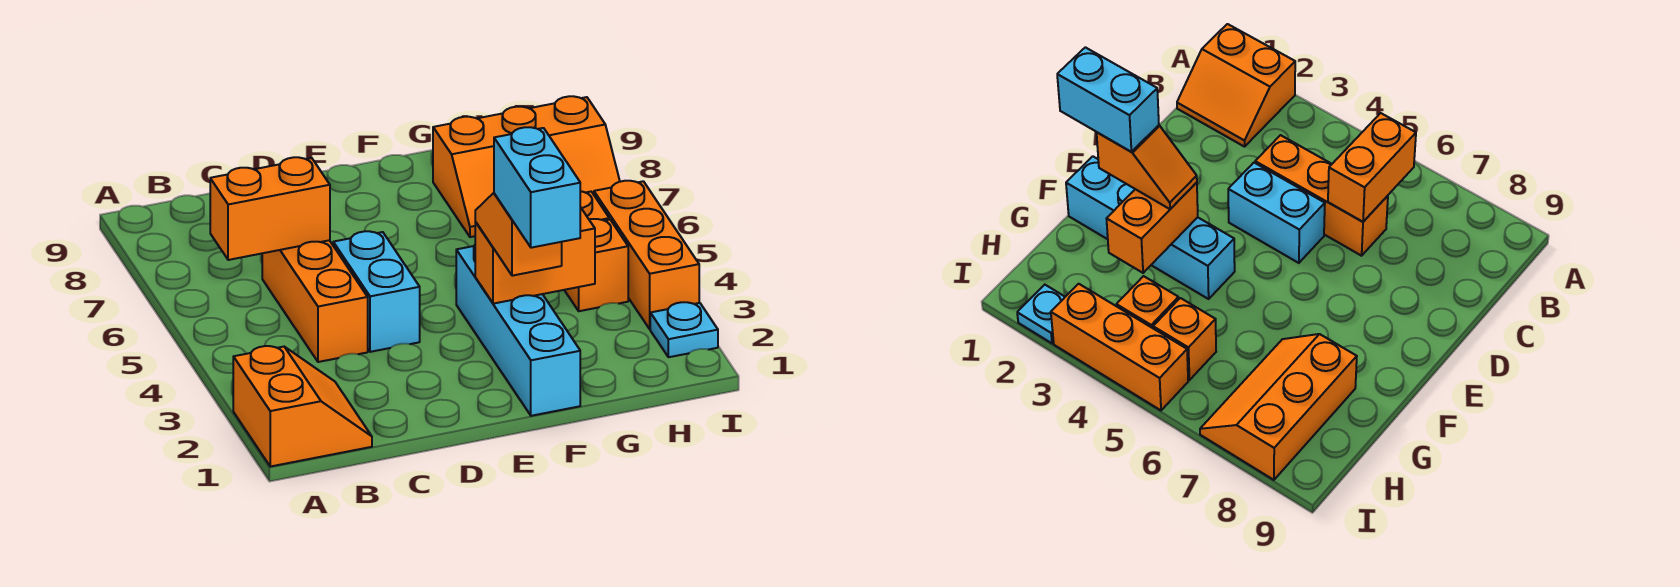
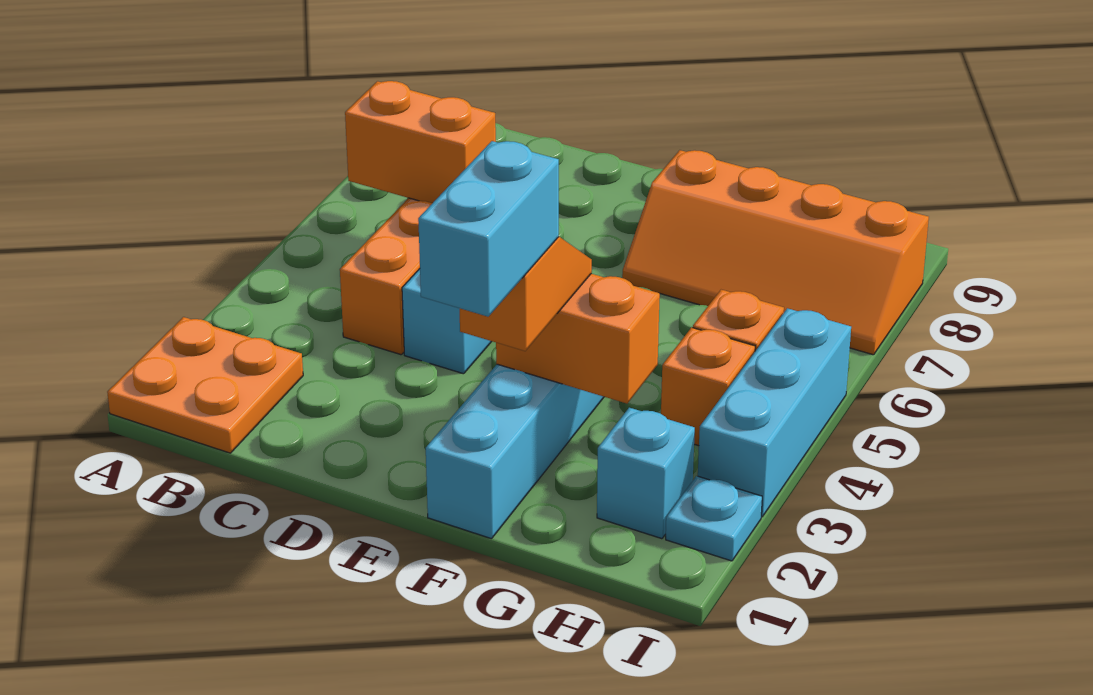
orange 2x2 slope [233,346,372,467] -> orange 2x2 plate [107,317,303,453]
orange 2x3 slope [433,96,620,237] -> orange 2x4 slope [622,150,929,355]
none -> cyan 1x1 brick [597,408,695,539]
orange 1x3 brick [594,181,699,329] -> cyan 1x3 brick [698,308,851,517]

